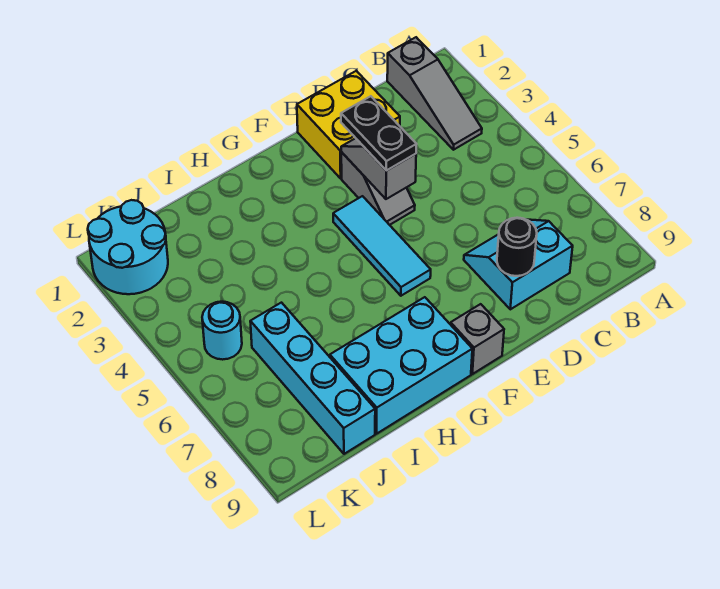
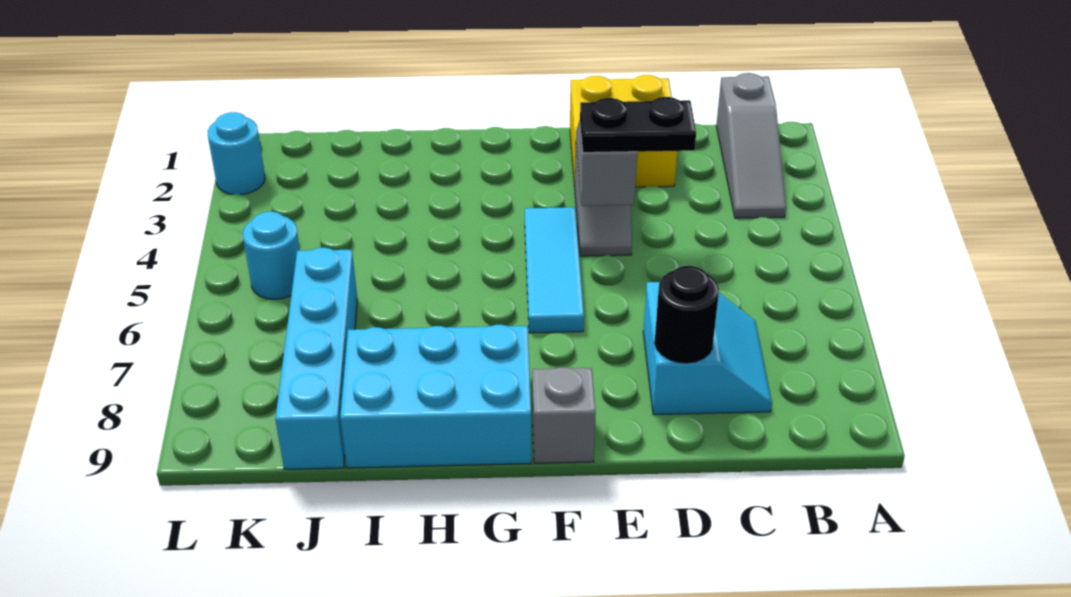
cyan 2x2 slope [464,220,573,309] -> cyan 2x2 slope turned to [643,282,772,415]
black 1x2 plate [341,96,417,171] -> black 1x2 plate turned to [580,97,696,153]
cyan 2x2 round brick [88,200,168,294] -> cyan 1x1 round brick [207,112,265,195]

